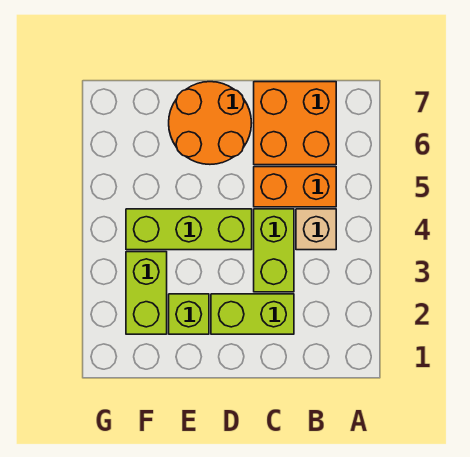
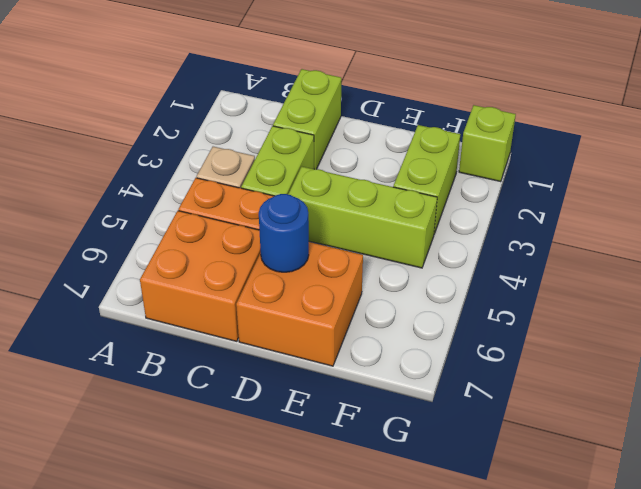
lime 1x2 brick [211,294,294,334] -> lime 1x2 brick turned to [273,69,341,169]
orange 2x2 round brick [169,82,251,164] -> orange 2x2 brick [236,242,363,366]
none -> blue 1x1 round brick [259,194,309,272]
lime 1x1 brick [169,294,209,334] -> lime 1x1 brick moved to [459,105,516,182]

